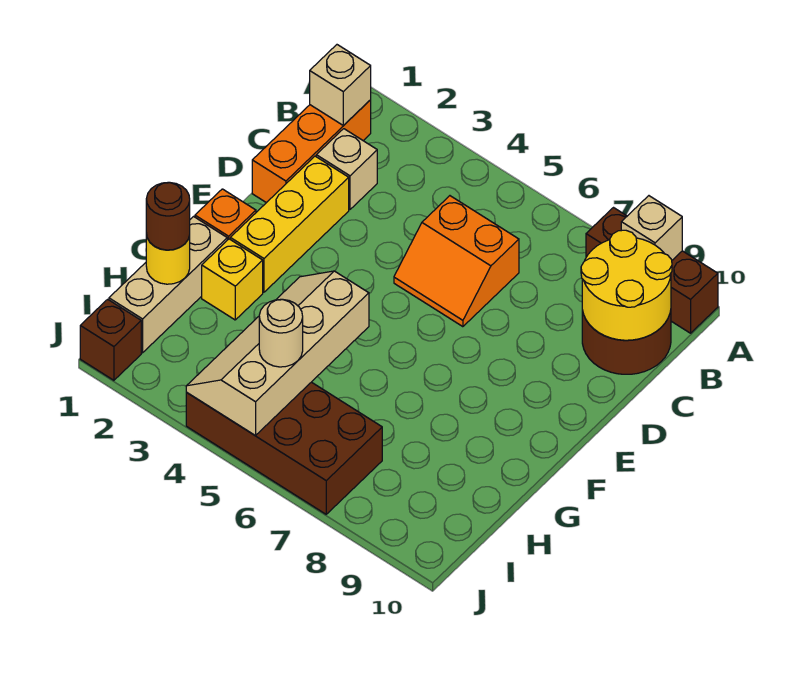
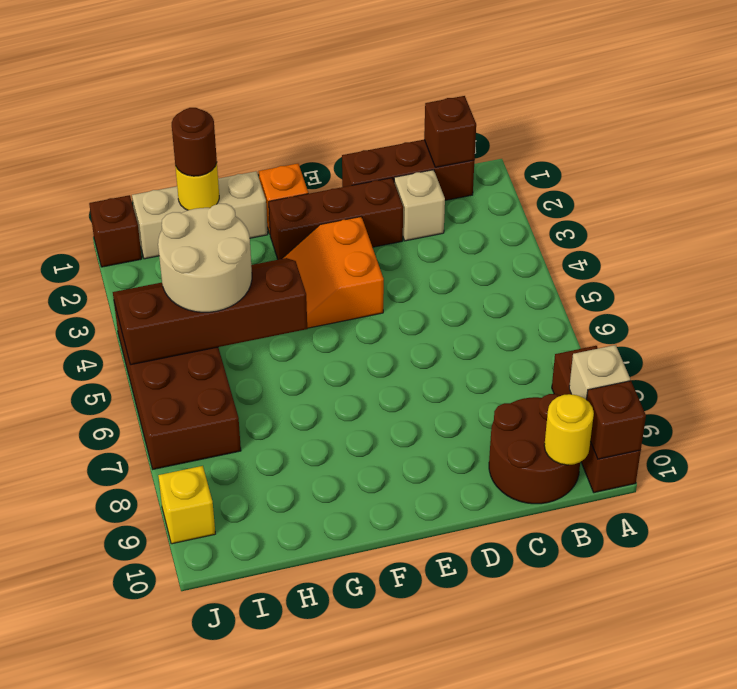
none -> brown 1x1 brick [587,381,646,459]
orange 1x3 brick [252,100,371,203] -> brown 1x3 brick [342,140,474,200]
tan 1x1 brick [310,45,371,126] -> brown 1x1 brick [424,96,476,167]
yellow 2x2 round brick [581,230,672,340] -> yellow 1x1 round brick [544,394,594,465]
orange 2x2 slope [394,196,519,327] -> orange 2x2 slope moved to [282,217,384,328]
yellow 1x3 brick [230,156,349,292] -> brown 1x3 brick [269,178,403,260]
yellow 1x1 brick [202,239,263,320] -> yellow 1x1 brick moved to [158,466,215,544]
tan 2x4 slope [186,271,369,436] -> brown 2x4 slope [113,258,307,365]
tan 1x1 round brick [259,299,303,367] -> tan 2x2 round brick [158,204,252,312]

